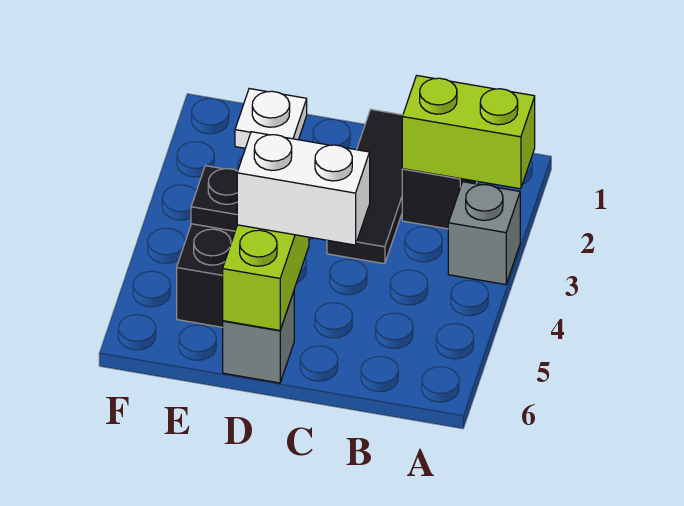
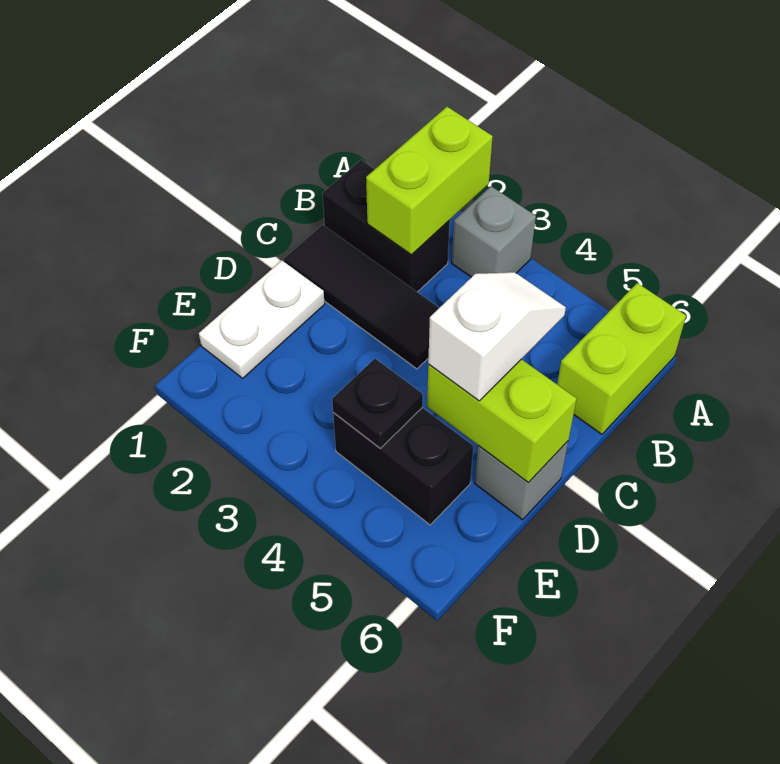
none -> lime 1x2 brick [557,283,686,434]
white 1x2 brick [237,132,370,245] -> white 1x2 slope [428,272,566,401]
white 1x1 plate [235,89,307,148] -> white 1x2 plate [199,261,325,378]

